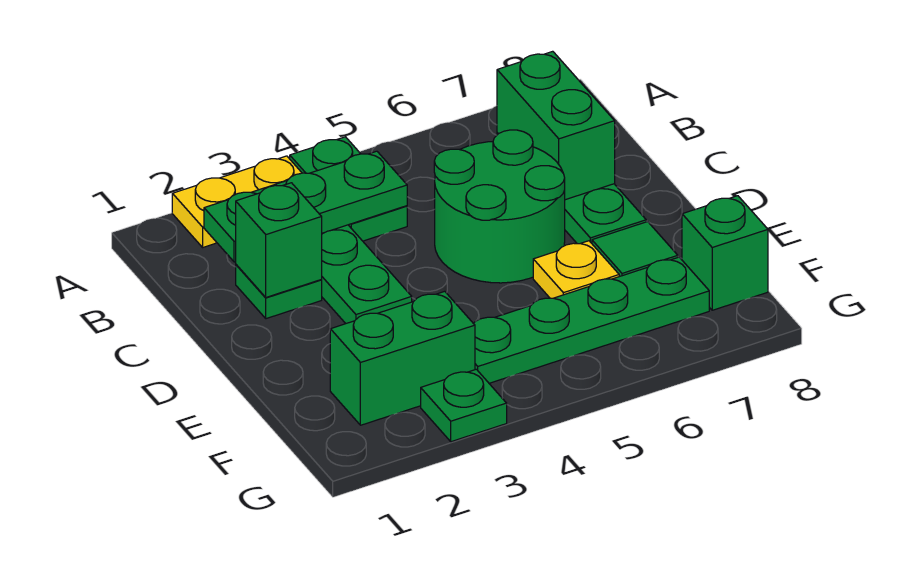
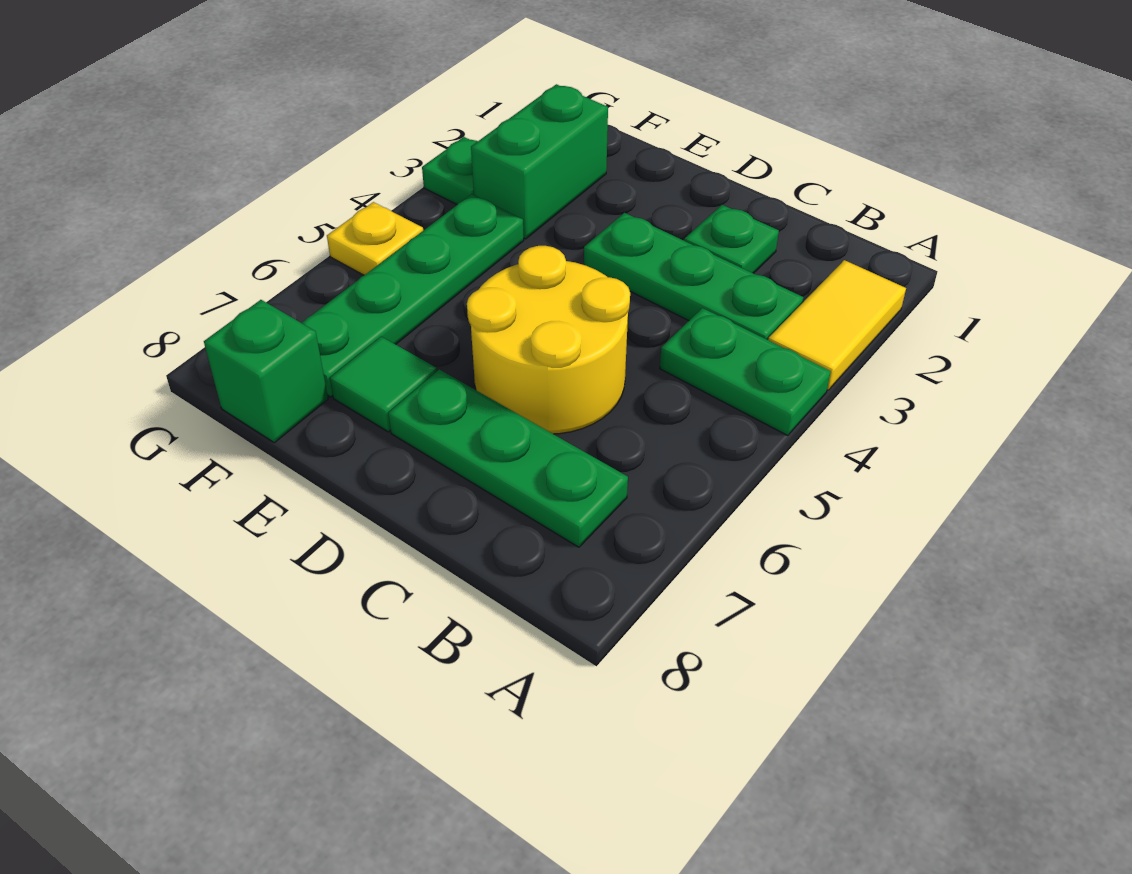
yellow 1x2 plate [172,156,302,247] -> yellow 1x2 tile [768,260,906,390]
green 1x3 plate [204,151,407,262] -> none
green 1x2 brick [497,51,615,200] -> none
green 1x1 brick [236,183,322,297] -> none
green 2x2 round brick [434,130,565,283] -> yellow 2x2 round brick [467,246,630,434]
yellow 1x1 plate [533,241,619,298] -> yellow 1x1 plate moved to [327,202,423,275]

